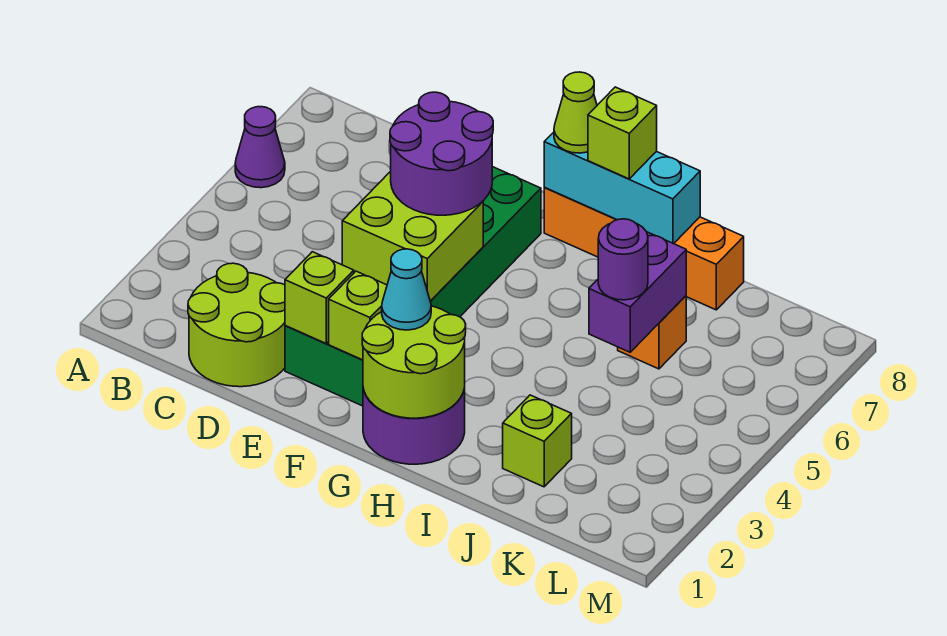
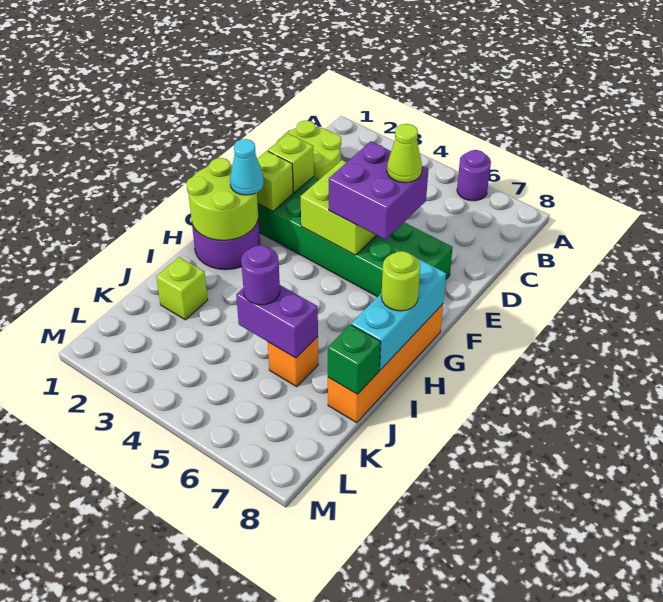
purple 1x1 cone [235,107,285,188] -> purple 1x1 round brick [457,150,491,201]
purple 2x2 round brick [390,92,493,215] -> purple 2x2 brick [329,141,428,240]
lime 1x1 cone [554,72,597,153] -> lime 1x1 cone moved to [387,124,422,183]
lime 1x1 brick [588,87,657,179] -> lime 1x1 round brick [381,251,420,311]
none -> green 1x1 brick [328,325,381,394]

